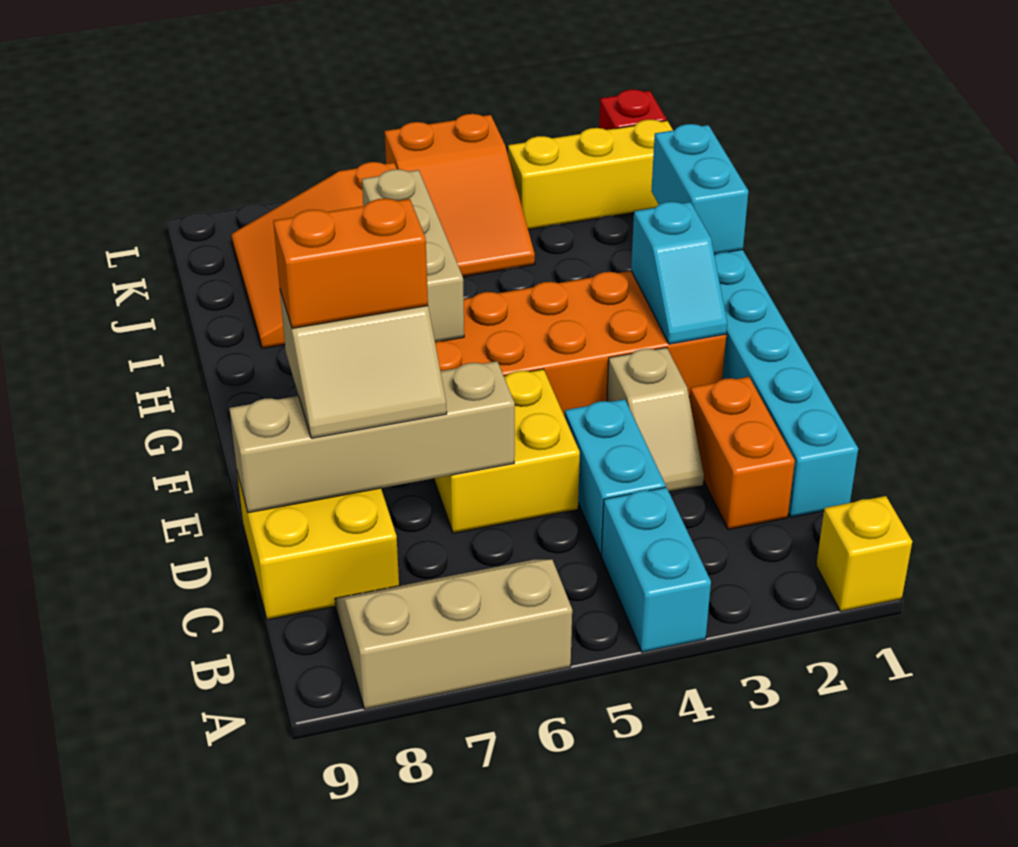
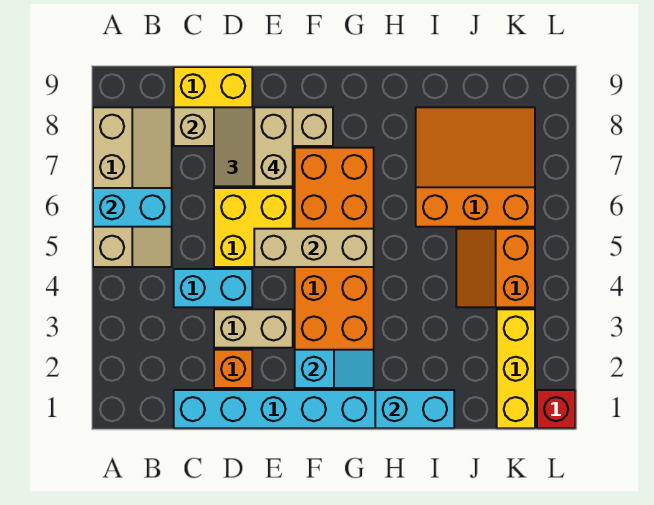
yellow 1x1 brick [816,496,912,611] -> none
cyan 1x2 brick [601,487,711,652] -> cyan 1x2 brick moved to [93,188,172,227]
tan 2x3 slope [335,560,572,709] -> tan 2x4 slope [93,107,172,267]
orange 1x2 brick [690,377,795,530] -> orange 1x1 brick [214,350,252,388]
tan 1x2 slope [607,347,704,492] -> tan 1x2 brick [214,309,293,348]
tan 1x4 brick [229,361,515,513] -> tan 1x4 brick turned to [174,107,333,146]
orange 1x2 brick [273,198,428,328] -> tan 1x2 brick [254,107,293,186]
cyan 1x2 slope [631,202,727,344] -> cyan 1x2 slope turned to [295,350,374,388]
tan 1x3 brick [362,169,464,342] -> tan 1x3 brick moved to [254,229,374,267]
orange 2x3 slope [385,114,535,277] -> orange 2x2 slope [456,229,535,307]

